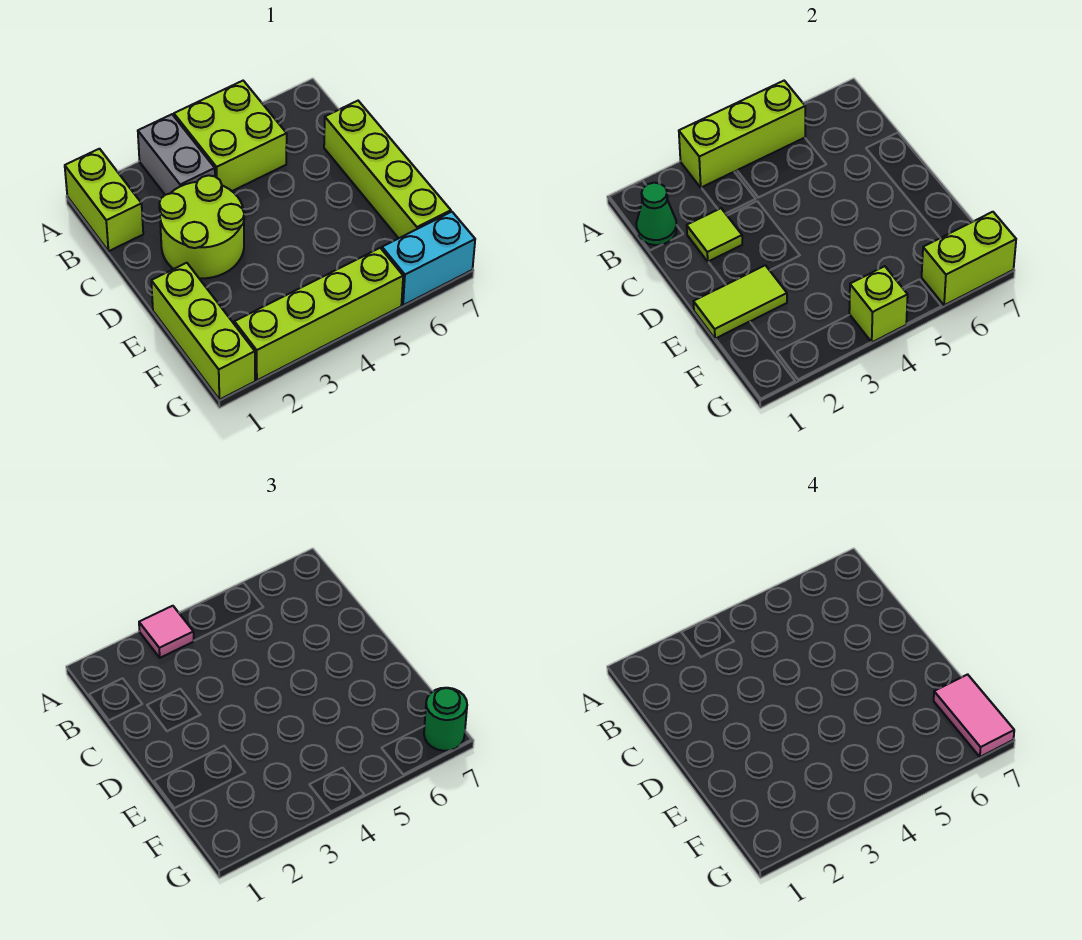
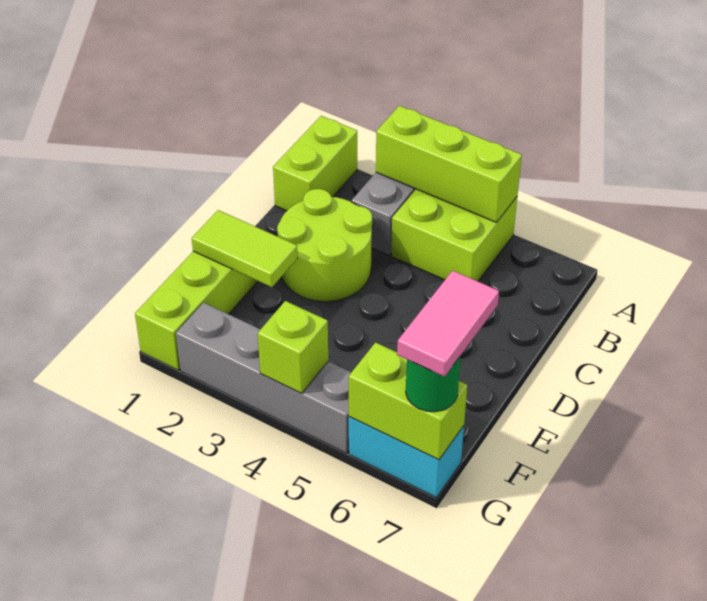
pink 1x1 tile [139,606,194,658] -> none
green 1x1 cone [636,183,677,245] -> none
lime 1x1 tile [687,208,742,262] -> none
lime 1x4 brick [324,101,451,238] -> none
lime 1x4 brick [234,248,403,380] -> grey 1x4 brick [176,303,351,453]

